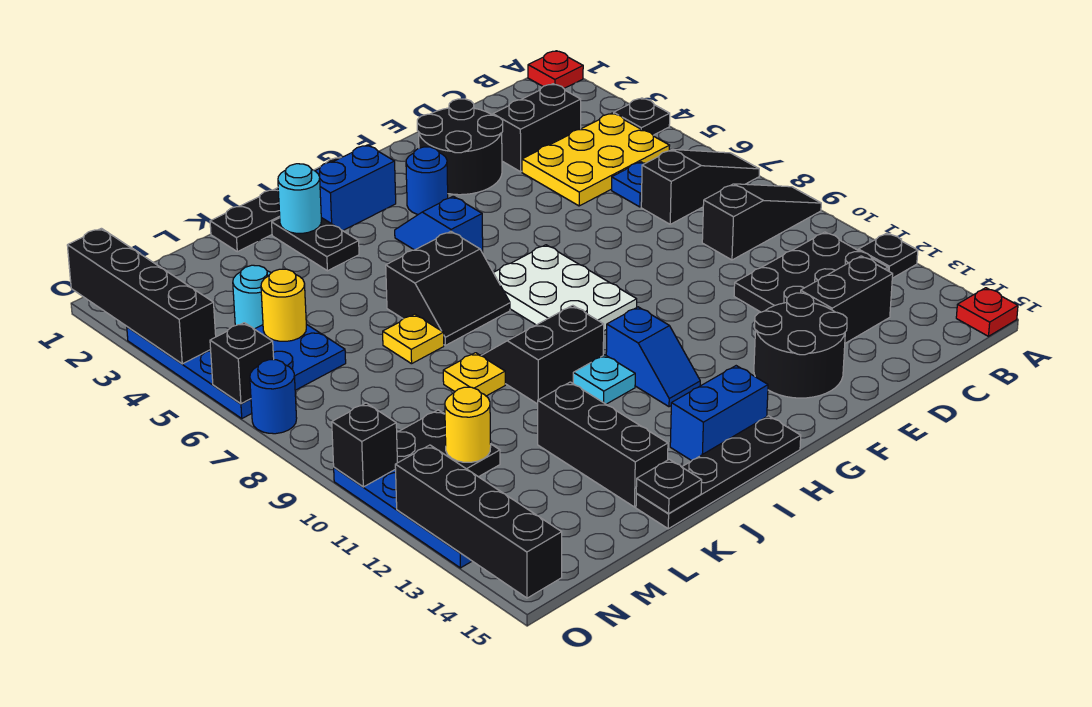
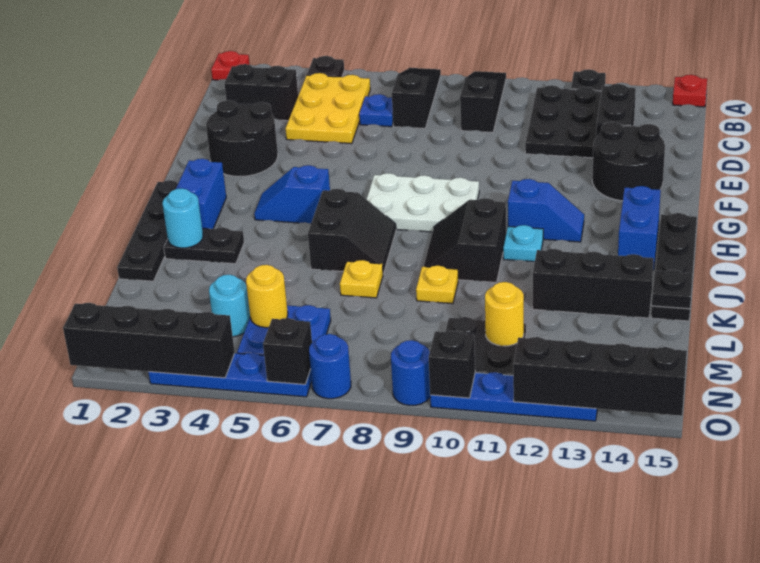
black 1x2 brick [493,84,581,172] -> black 1x2 brick turned to [224,64,298,121]
blue 1x1 round brick [406,147,448,214] -> blue 1x1 round brick moved to [391,340,430,405]

